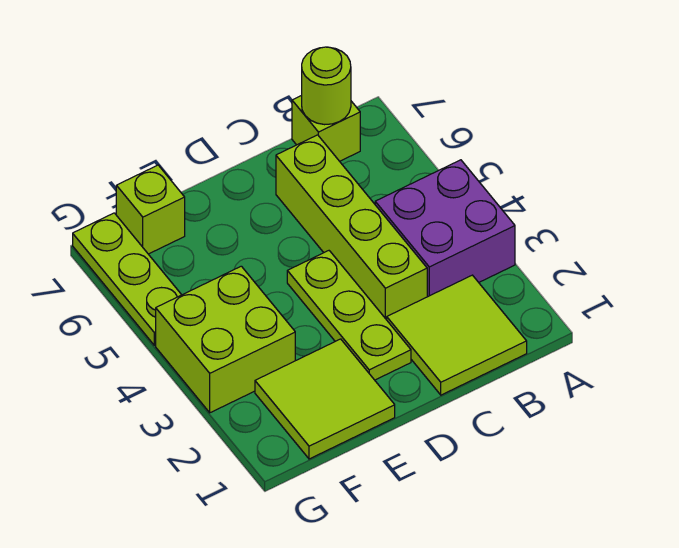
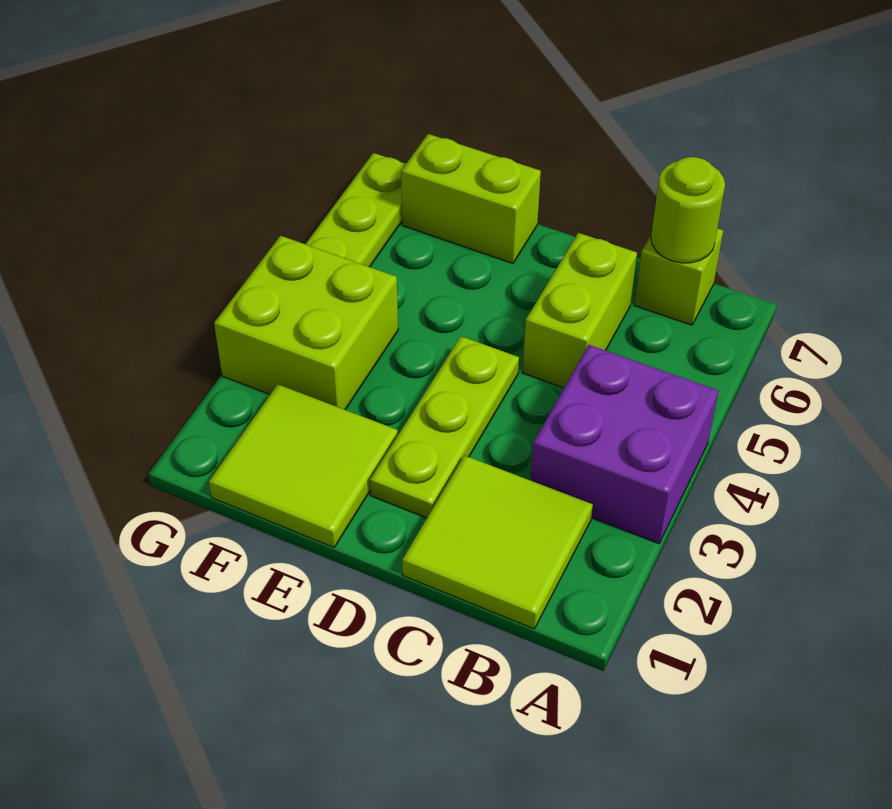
lime 1x4 brick [276,135,427,320] -> lime 1x2 brick [522,233,637,388]
lime 1x1 brick [116,165,185,254] -> lime 1x2 brick [401,134,541,264]

